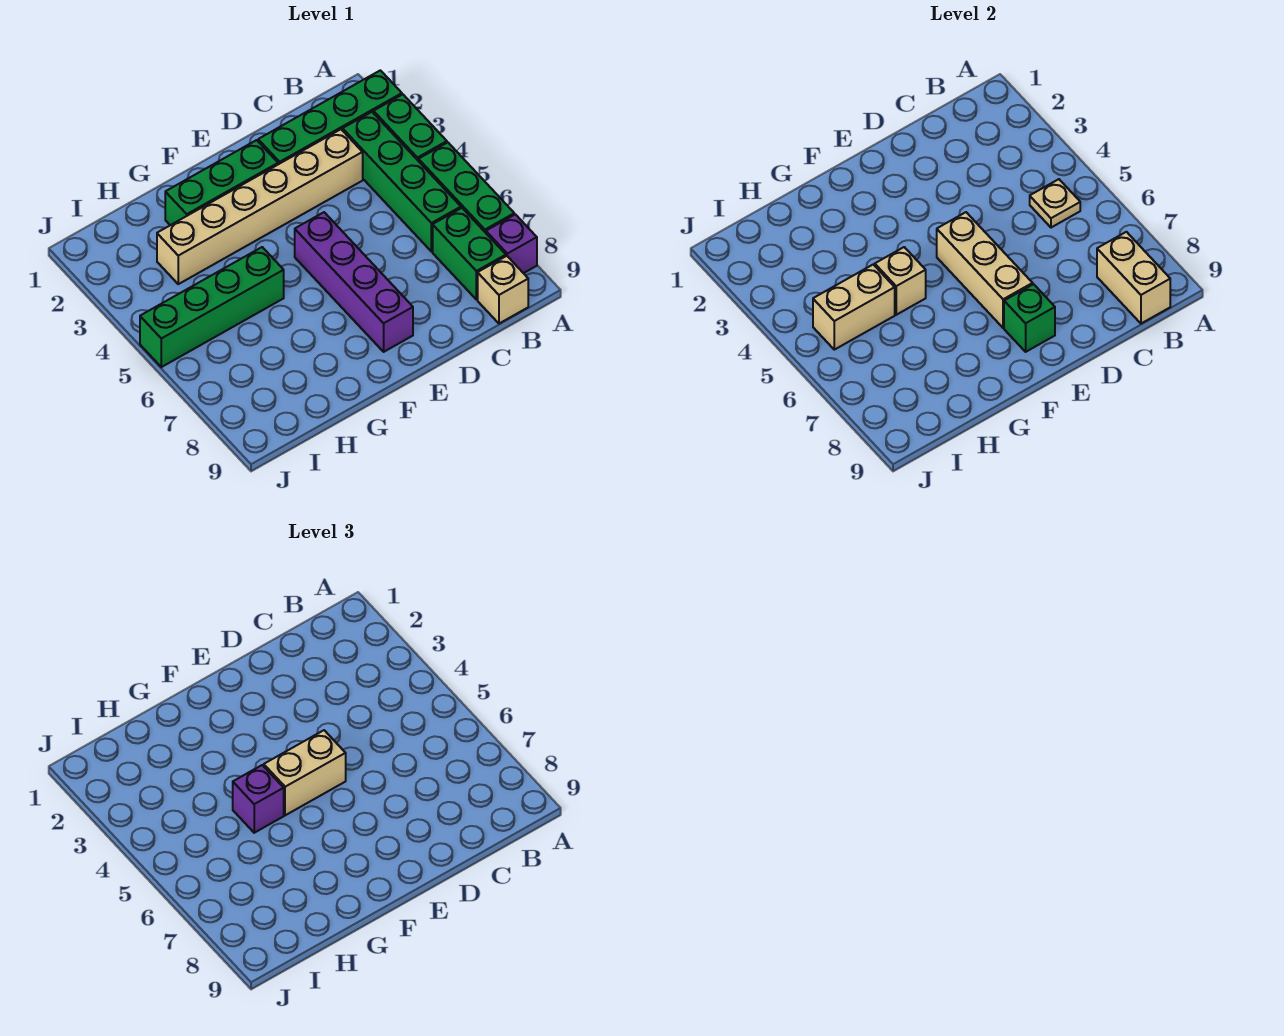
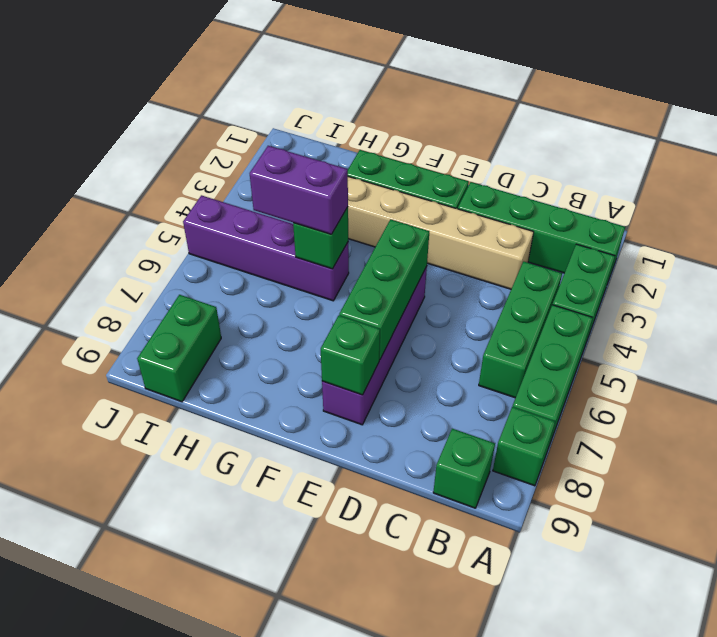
purple 1x1 brick [486,214,537,273] -> green 1x1 brick [493,407,555,486]
green 1x4 brick [343,112,461,252] -> green 1x3 brick [479,261,562,398]
tan 1x1 plate [1030,179,1080,228] -> none
green 1x2 brick [433,208,506,300] -> green 1x2 brick moved to [137,295,221,402]
tan 1x2 brick [1097,232,1170,324] -> none
tan 1x1 brick [478,256,528,324] -> green 1x1 brick [433,429,495,508]
tan 1x3 brick [937,212,1033,328] -> green 1x3 brick [339,219,429,360]
tan 1x2 brick [264,730,346,815] -> none
green 1x4 brick [140,247,284,367] -> purple 1x4 brick [183,195,349,301]
tan 1x1 brick [875,247,926,315] -> green 1x1 brick [293,207,348,269]
purple 1x1 brick [233,765,284,833] -> purple 1x2 brick [250,146,348,234]
tan 1x2 brick [813,265,895,350] -> none

